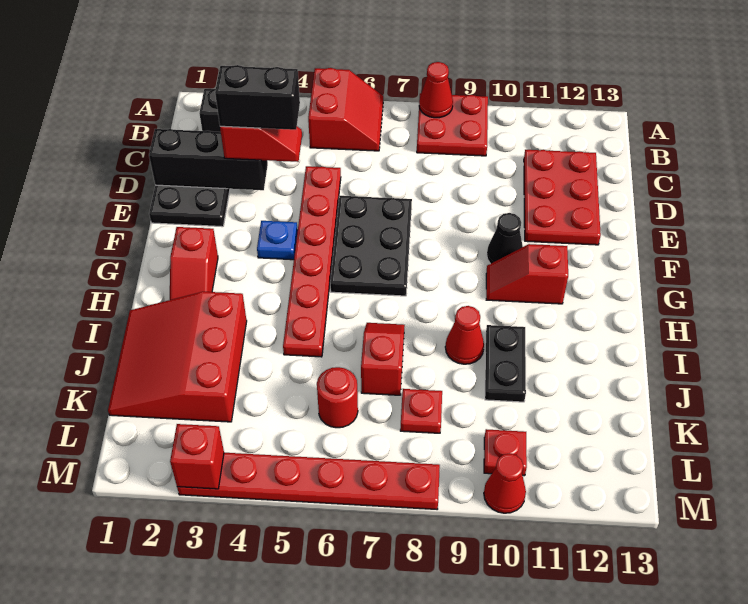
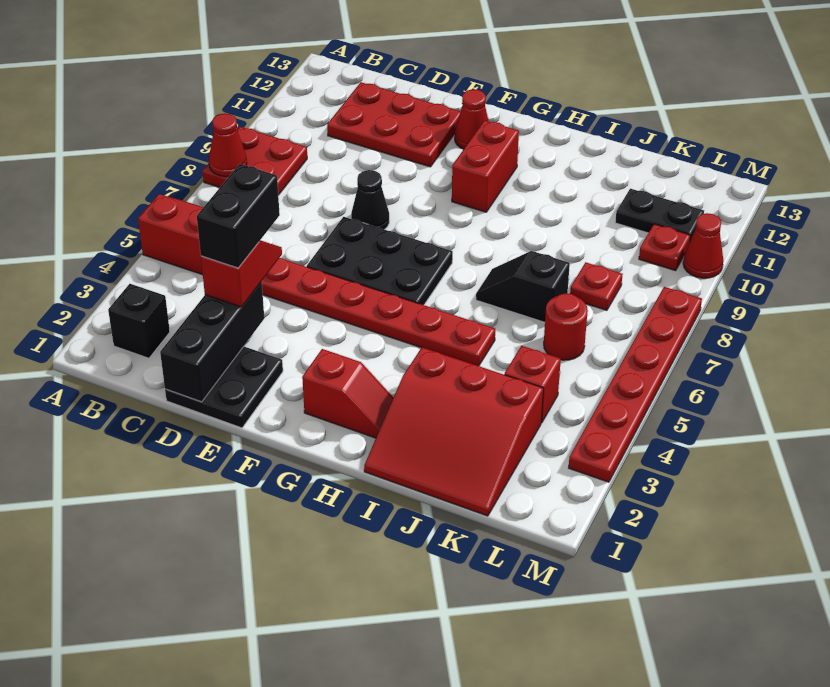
blue 1x1 plate [257,221,298,260] -> none
black 1x1 cone [487,213,523,264] -> black 1x1 cone moved to [351,170,389,230]
red 1x2 slope [486,244,568,304] -> red 1x2 brick [452,120,519,212]
red 1x2 slope [361,323,405,395] -> black 1x2 slope [476,251,570,322]
red 1x1 cone [445,306,484,364] -> red 1x1 cone moved to [455,89,489,149]
black 1x2 plate [485,325,526,402] -> black 1x2 plate moved to [615,189,704,240]
red 1x1 brick [170,424,224,489] -> red 1x1 brick moved to [505,346,561,423]

